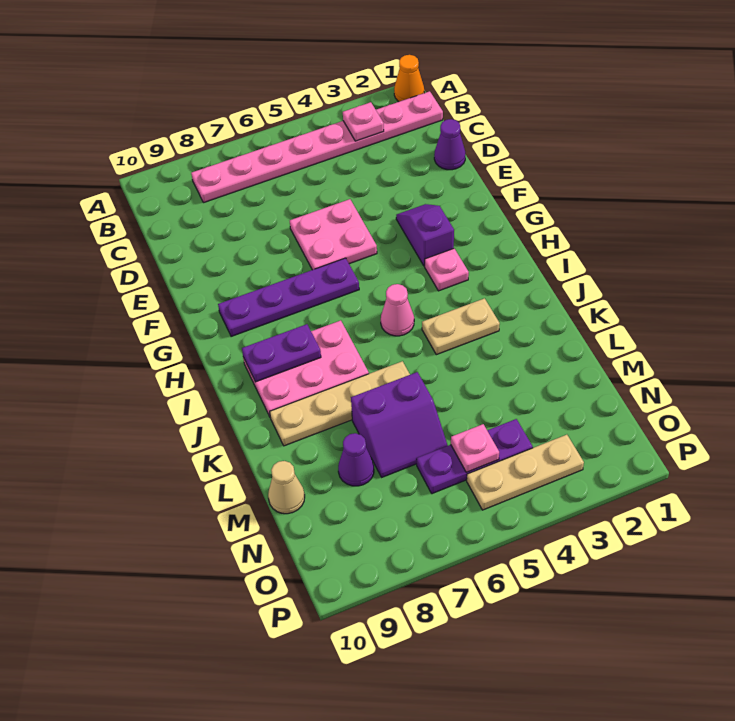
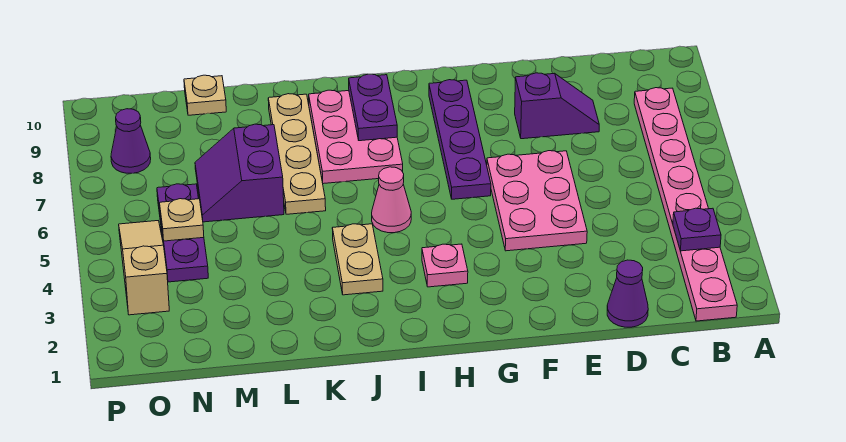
orange 1x1 cone [394,55,424,102] -> none
pink 1x1 plate [343,102,384,141] -> purple 1x1 plate [673,208,721,251]
pink 2x2 plate [290,199,377,270] -> pink 2x3 plate [487,151,587,251]
purple 1x2 slope [396,204,454,266] -> purple 1x2 slope moved to [515,73,599,139]
purple 1x1 cone [338,433,374,486] -> purple 1x1 cone moved to [111,109,151,173]
tan 1x1 cone [268,461,305,514] -> tan 1x1 plate [184,75,226,115]
pink 1x1 plate [451,424,499,472] -> tan 1x1 plate [160,199,204,241]
tan 1x3 plate [467,435,584,510] -> tan 1x3 slope [119,221,169,315]

